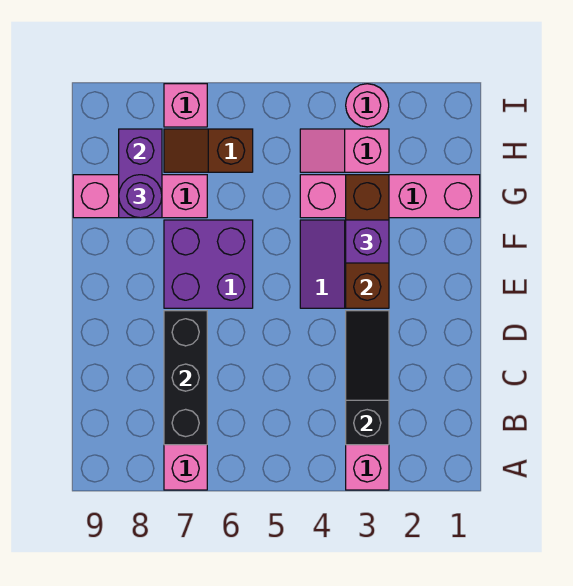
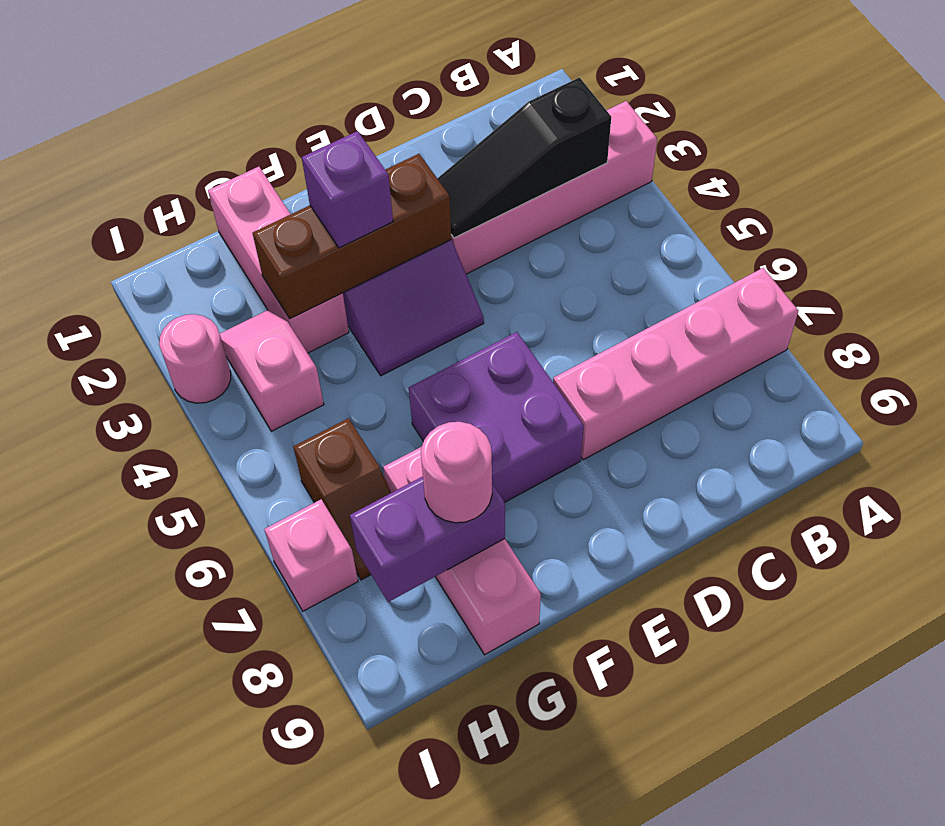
black 1x3 brick [164,311,207,445] -> none
pink 1x4 brick [300,175,480,218] -> pink 1x3 brick [208,167,349,353]
purple 1x1 round brick [119,175,162,218] -> pink 1x1 round brick [421,422,492,523]
pink 1x2 slope [300,129,389,172] -> pink 1x2 slope turned to [220,310,324,431]

